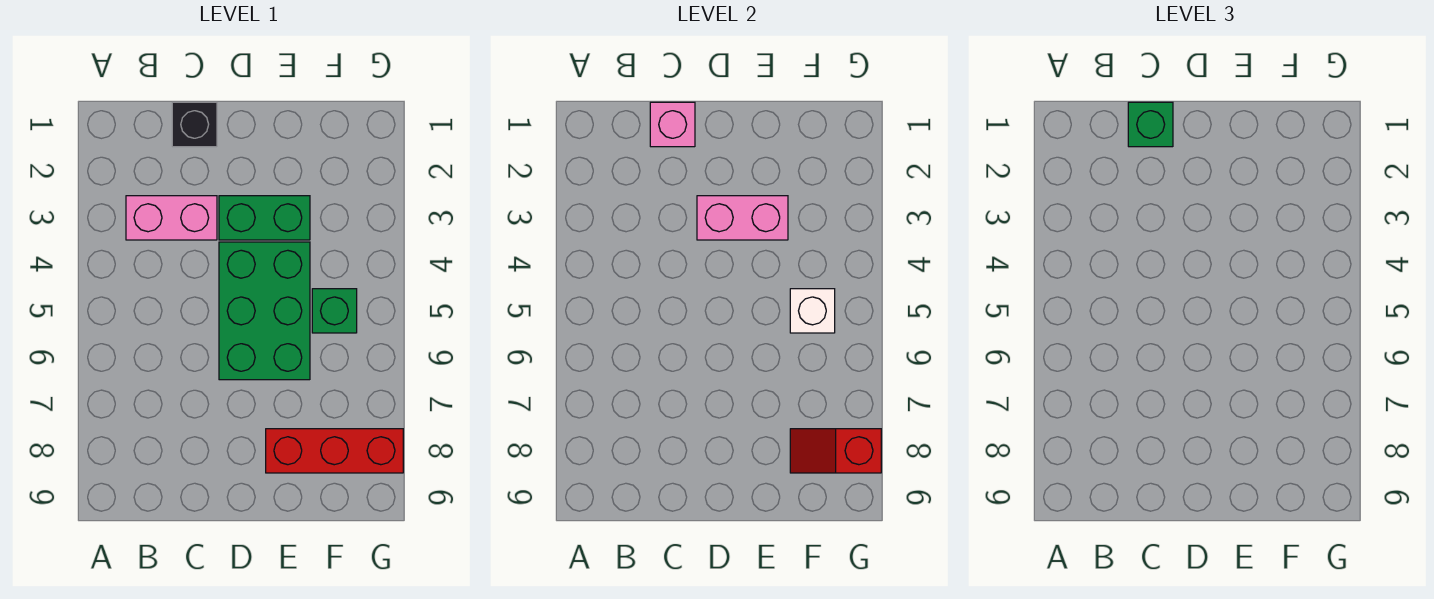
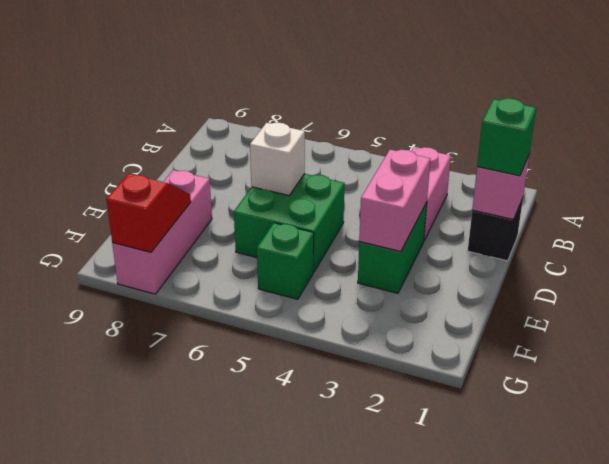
green 2x3 brick [219,242,310,380] -> green 2x2 brick [234,174,345,272]
red 1x3 brick [266,429,403,473] -> pink 1x3 brick [112,170,212,294]
white 1x1 brick [790,289,835,333] -> white 1x1 brick moved to [250,123,305,195]

